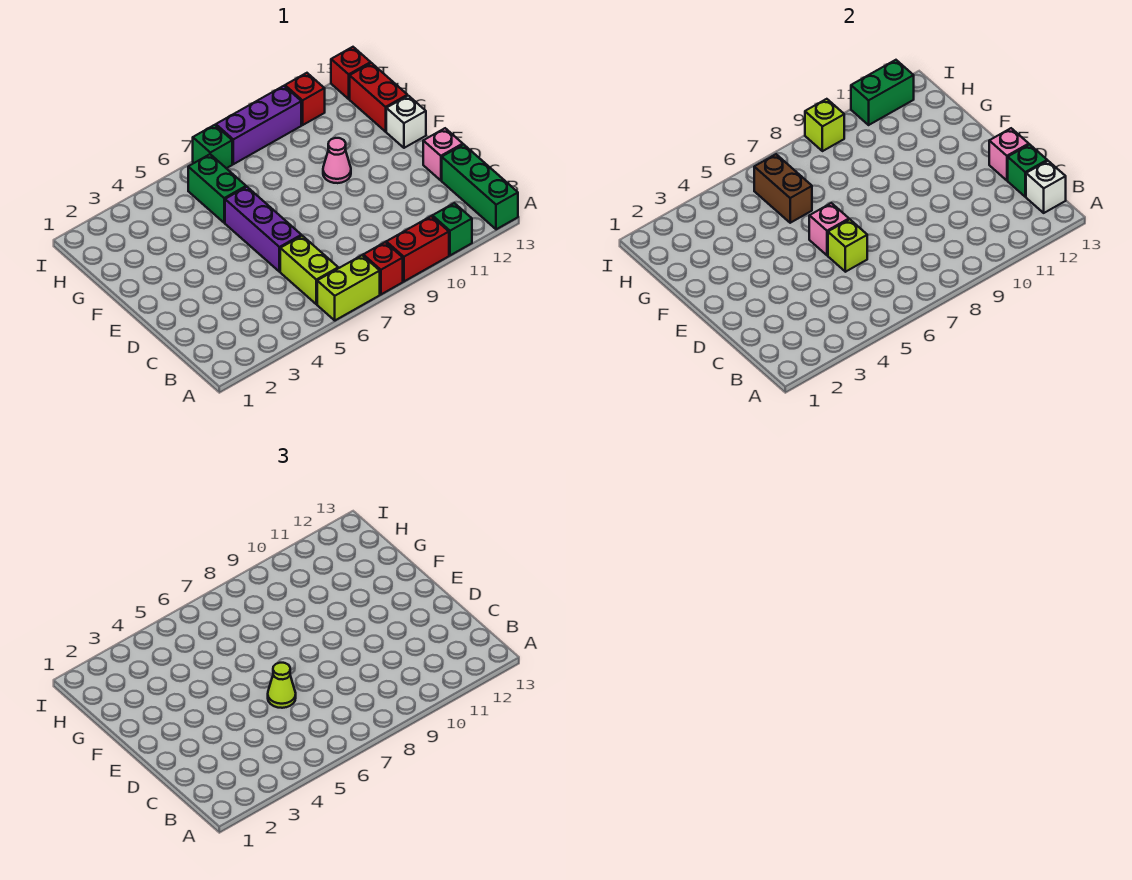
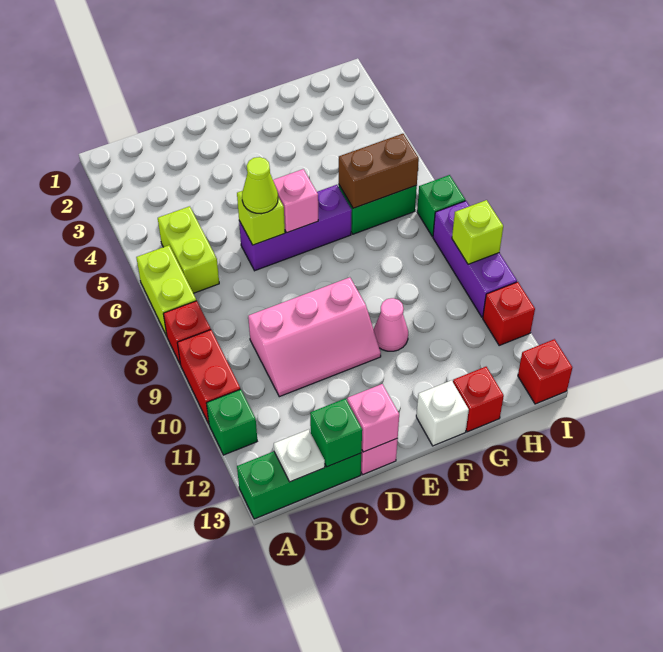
lime 1x2 brick [280,236,338,304] -> lime 1x2 brick turned to [158,206,219,293]
white 1x1 brick [1026,161,1066,213] -> white 1x1 plate [274,429,325,482]
none -> pink 2x3 slope [248,277,381,397]
red 1x2 brick [350,63,407,132] -> red 1x1 brick [453,367,504,432]
green 1x2 brick [851,60,914,125] -> none

